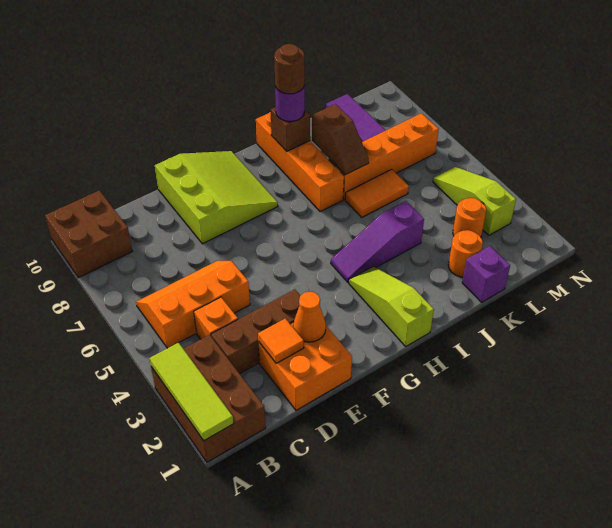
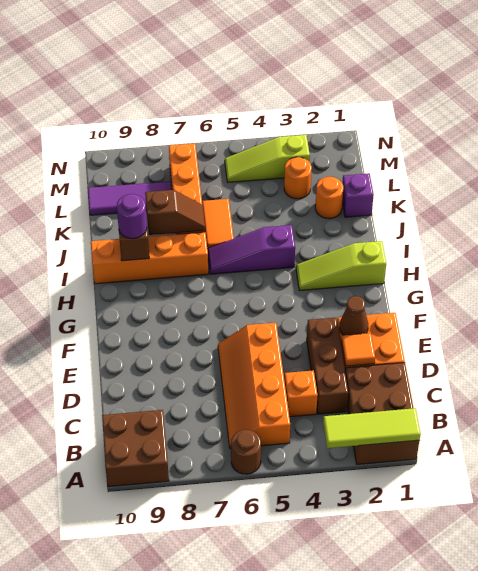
brown 2x3 brick [151,335,266,462] -> brown 2x3 brick turned to [345,363,419,464]
orange 2x3 slope [136,261,250,348] -> orange 2x4 slope [218,323,290,449]
orange 1x1 cone [293,292,326,342] -> brown 1x1 cone [340,296,368,335]
lime 3x3 slope [155,151,278,244] -> none
purple 1x3 slope [331,201,424,282] -> purple 1x3 slope turned to [207,225,295,274]
brown 1x1 round brick [274,44,305,94] -> brown 1x1 round brick moved to [231,430,261,474]

